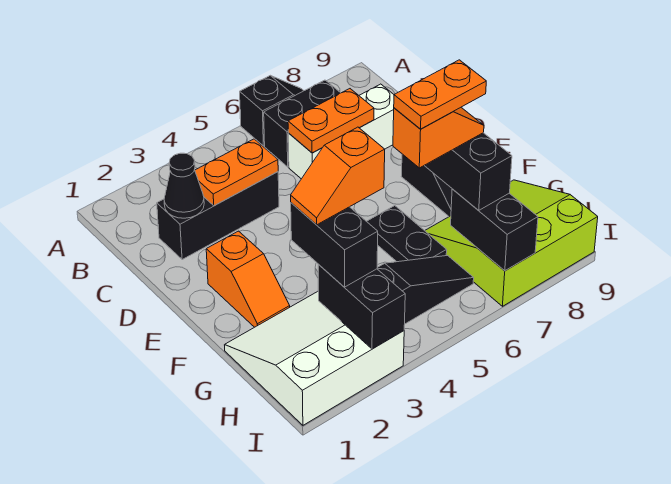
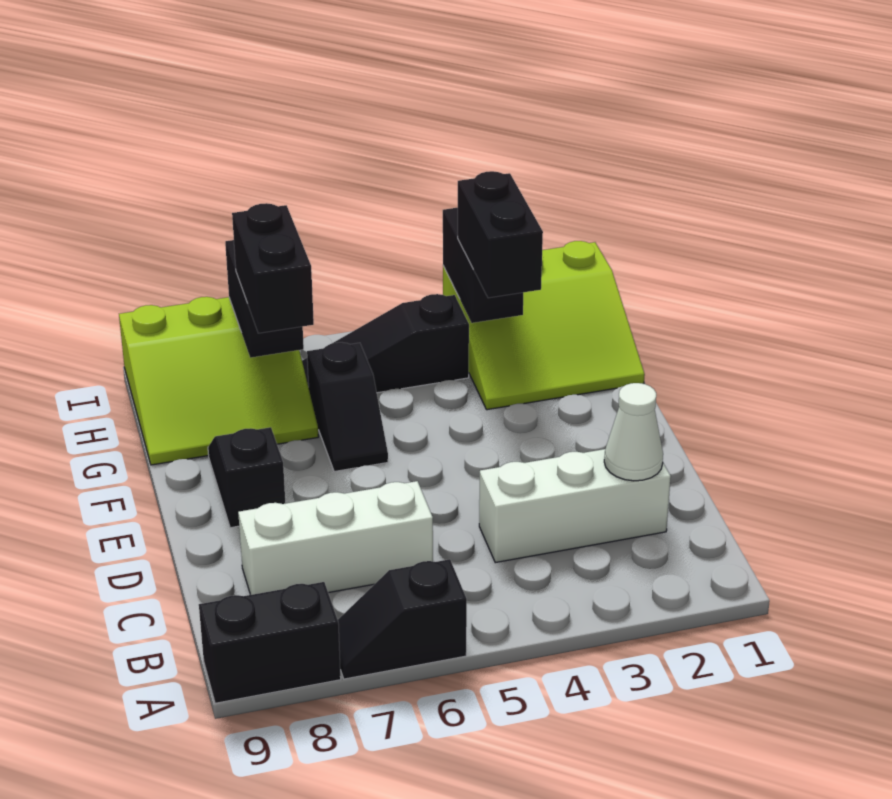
black 1x2 brick [264,80,340,167] -> black 1x2 brick moved to [199,582,341,703]
black 1x3 brick [157,172,279,260] -> white 1x3 brick [479,449,671,563]
black 1x1 cone [164,153,204,218] -> white 1x1 cone [604,383,663,481]
orange 1x2 plate [195,139,278,206] -> none
orange 1x2 plate [288,89,374,153] -> none
orange 1x2 slope [206,231,290,327] -> none
black 1x2 plate [367,206,447,262] -> black 1x2 slope [307,342,388,472]
white 3x3 slope [225,292,404,425] -> lime 3x3 slope [443,241,645,410]
orange 1x2 slope [291,127,385,225] -> none
orange 1x2 slope [393,108,484,168] -> none
orange 1x2 plate [394,60,486,129] -> none

